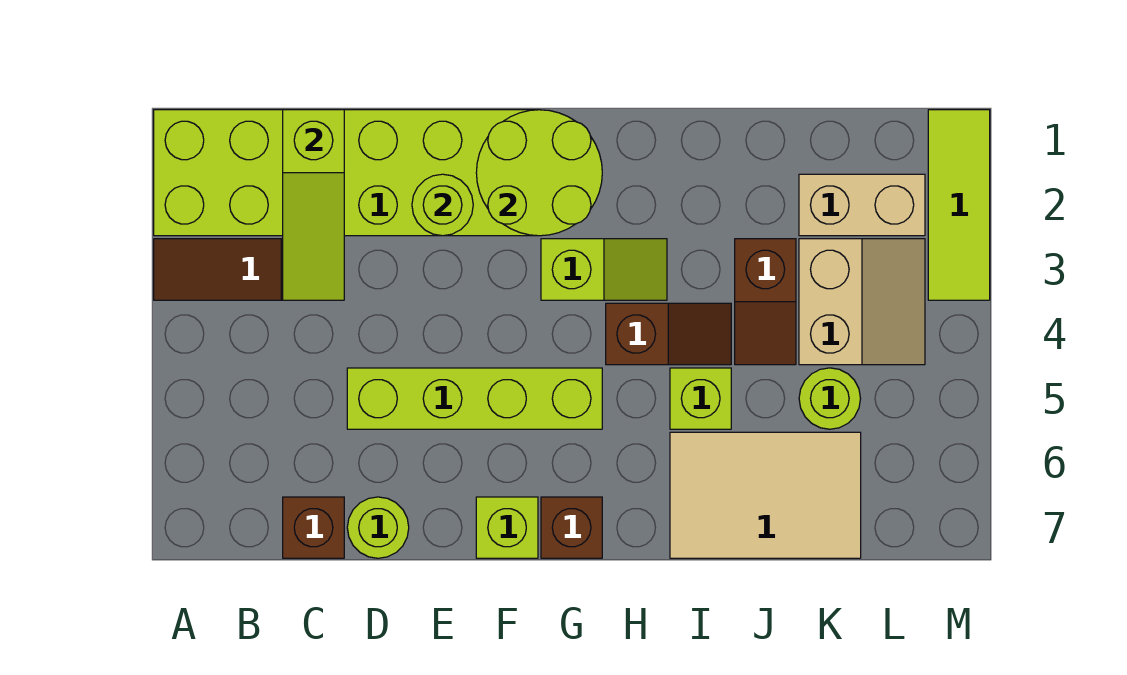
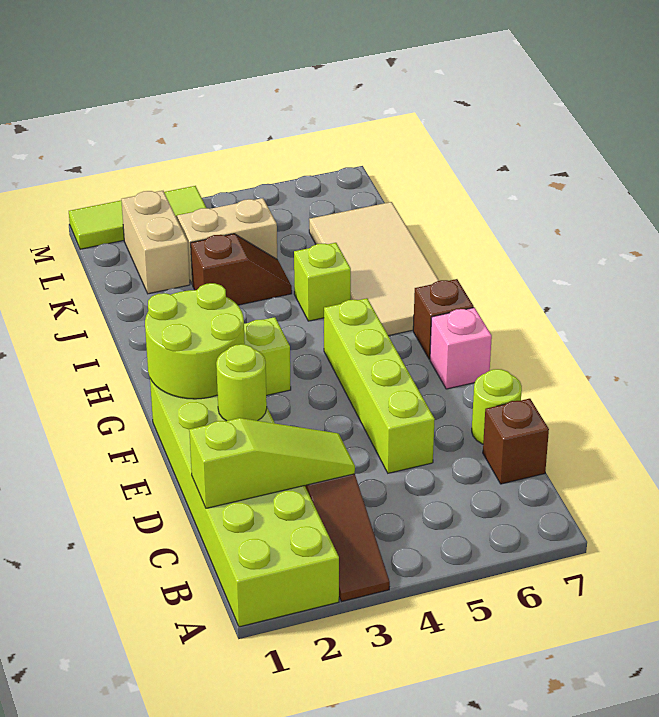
lime 1x1 brick [476,497,538,558] -> pink 1x1 brick [430,308,492,389]
brown 1x2 slope [606,303,731,365] -> none
tan 2x3 tile [670,432,861,558] -> tan 2x4 tile [309,202,439,336]
lime 1x1 round brick [799,368,861,429] -> none

